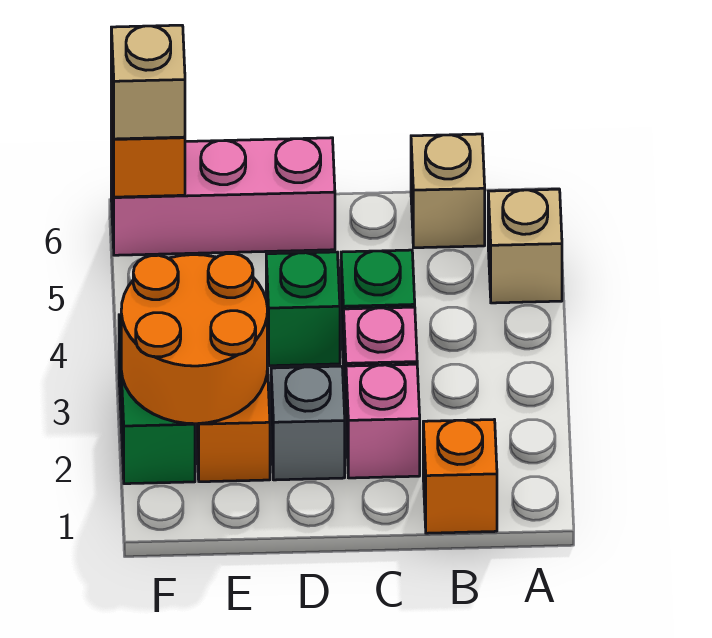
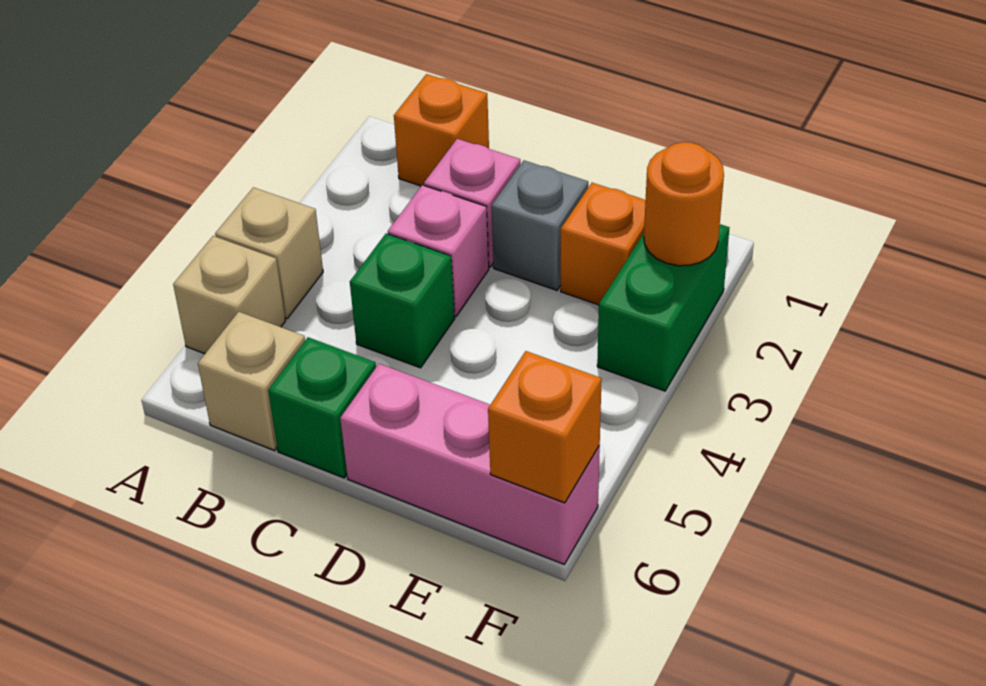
green 1x1 brick [266,252,340,366] -> green 1x1 brick moved to [268,337,376,478]
orange 2x2 round brick [121,254,267,424] -> orange 1x1 round brick [644,142,724,266]
tan 1x1 brick [111,25,185,139] -> tan 1x1 brick moved to [215,187,323,319]

